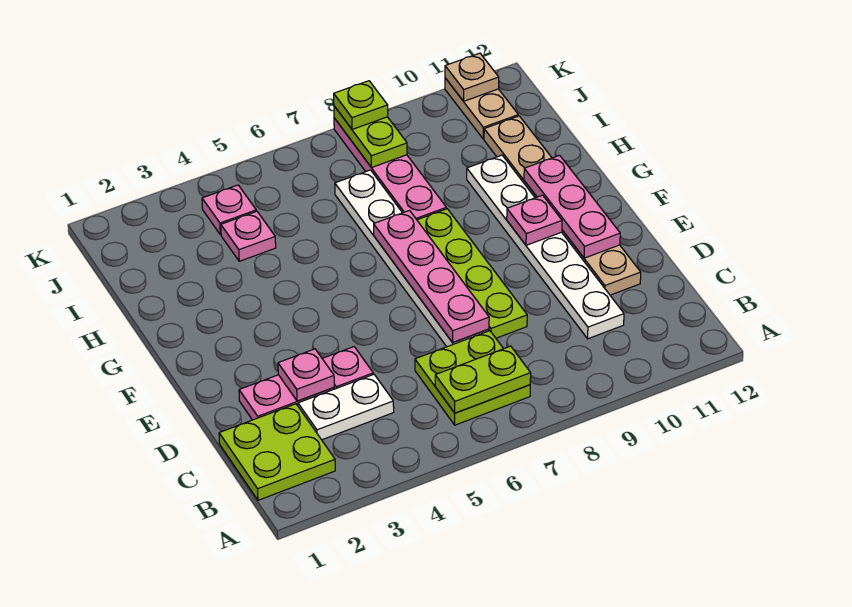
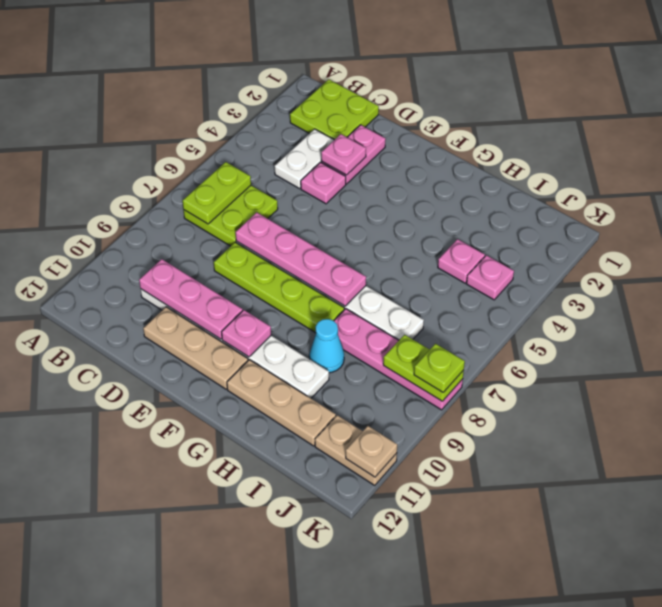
pink 1x3 plate [524,155,620,258] -> pink 1x3 plate moved to [139,259,243,339]
none -> cyan 1x1 cone [309,319,344,373]

